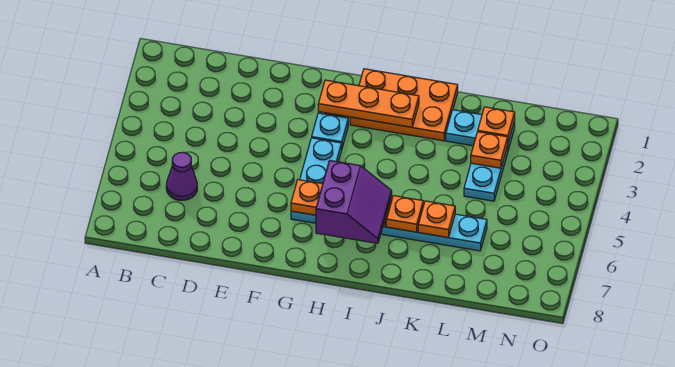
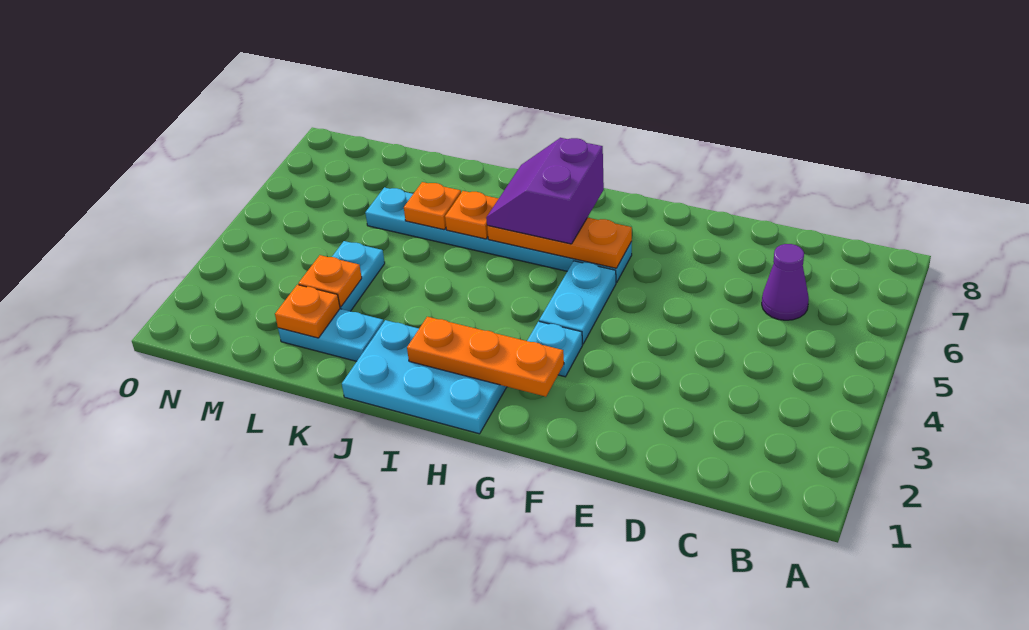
orange 2x3 plate [350,69,458,141] -> cyan 2x3 plate [342,320,507,434]

